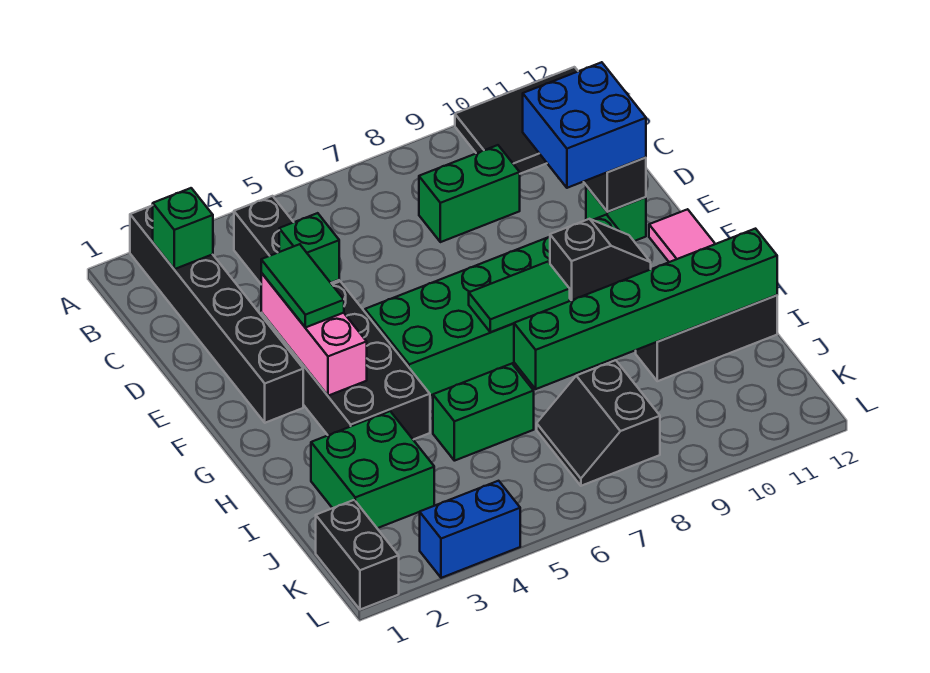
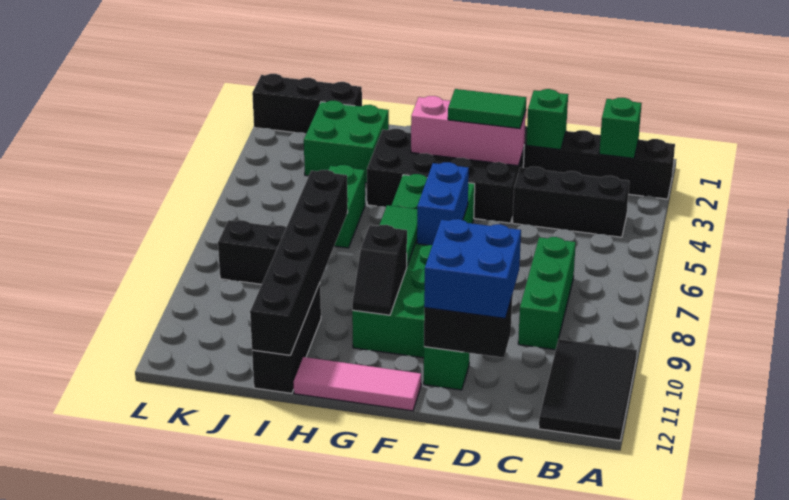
green 1x2 brick [419,145,520,242] -> green 1x3 brick [518,237,576,350]
green 1x1 brick [279,213,339,283] -> green 1x1 brick moved to [526,89,568,150]
green 1x6 brick [514,229,777,389] -> black 1x6 brick [250,170,348,355]
black 1x2 brick [316,500,399,610] -> black 1x3 brick [252,74,362,133]
blue 1x2 brick [420,481,520,578] -> blue 1x2 brick moved to [417,162,469,245]

